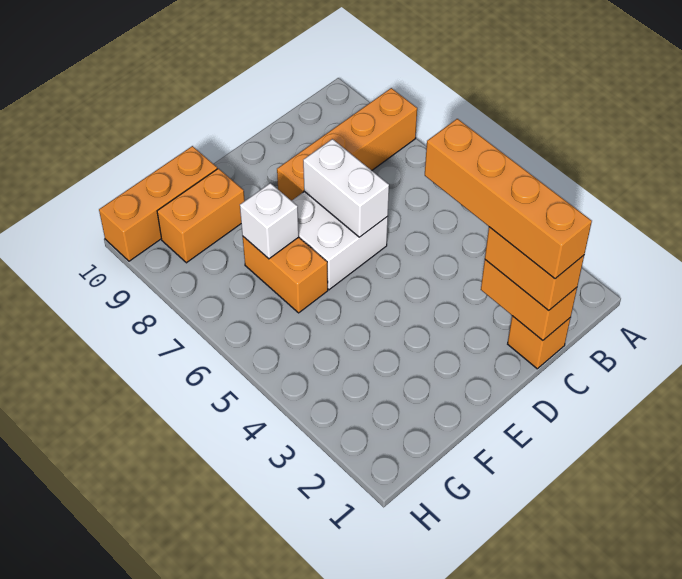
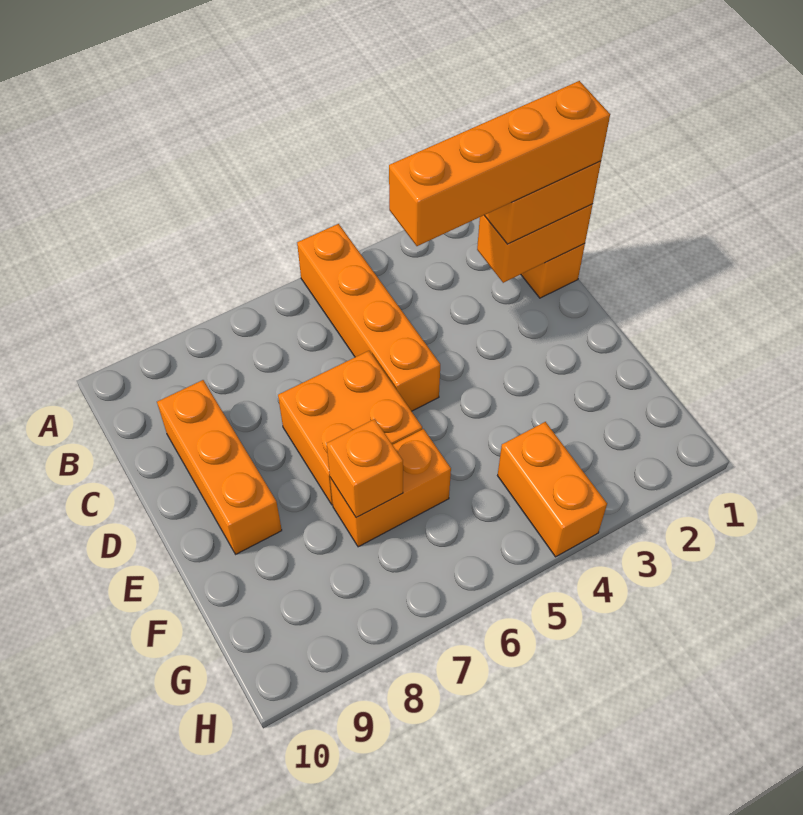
orange 1x4 brick [277,88,417,201] -> orange 1x4 brick moved to [297,224,440,411]
white 2x2 brick [292,191,388,290] -> orange 2x2 brick [278,351,422,505]
white 1x2 brick [303,139,389,237] -> none
white 1x1 brick [240,183,299,259] -> orange 1x1 brick [327,419,403,518]
orange 1x2 brick [157,168,245,263] -> orange 1x2 brick moved to [498,422,607,557]
orange 1x3 brick [99,146,217,261] -> orange 1x3 brick moved to [157,380,282,554]

